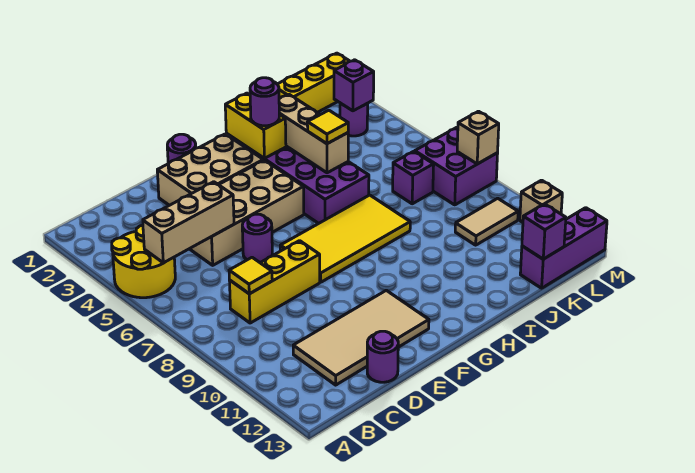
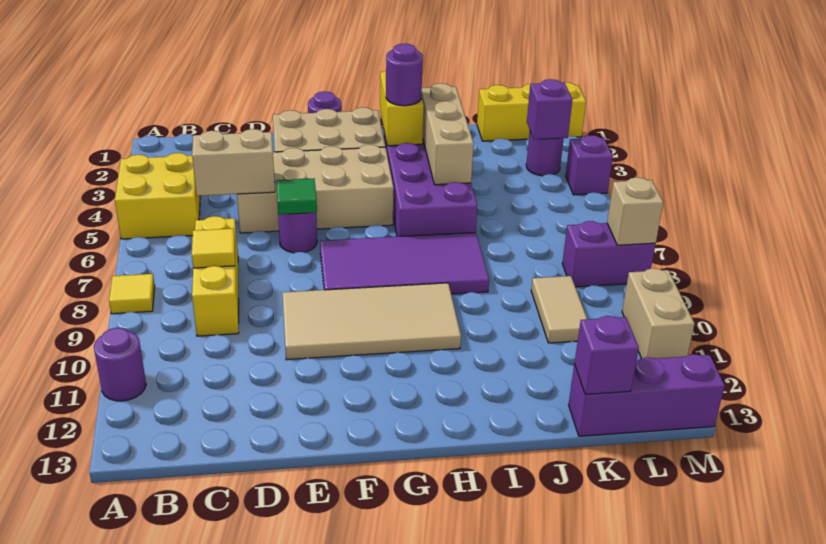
yellow 2x2 round brick [112,225,175,298] -> yellow 2x2 brick [115,153,200,239]
tan 1x3 brick [143,182,234,263] -> tan 1x2 brick [192,129,275,196]
yellow 1x3 brick [229,241,320,323] -> yellow 1x3 brick turned to [192,216,239,336]
tan 2x4 tile [293,290,429,385] -> tan 2x4 tile moved to [282,283,461,360]
purple 1x1 round brick [367,331,398,382] -> purple 1x1 round brick moved to [94,328,146,401]
none -> green 1x1 tile [276,178,317,215]
yellow 2x4 tile [280,195,410,282] -> purple 2x4 tile [320,232,489,294]
yellow 1x1 tile [307,110,348,144] -> yellow 1x1 tile moved to [109,274,155,314]
purple 1x1 brick [393,151,434,204] -> purple 1x1 brick moved to [566,135,613,195]
tan 1x2 tile [455,198,518,245] -> tan 1x2 tile turned to [531,276,587,343]
purple 2x2 brick [415,127,498,205] -> purple 1x2 brick [562,221,656,287]
tan 1x1 brick [520,180,562,222] -> tan 1x2 brick [622,268,695,359]

